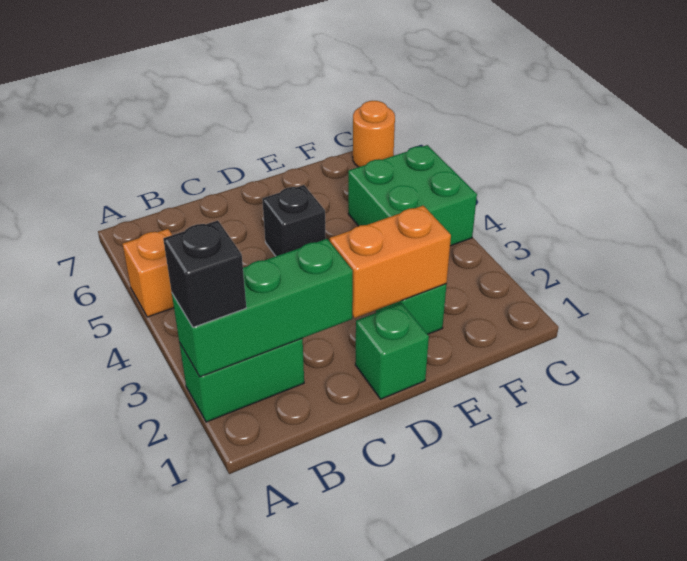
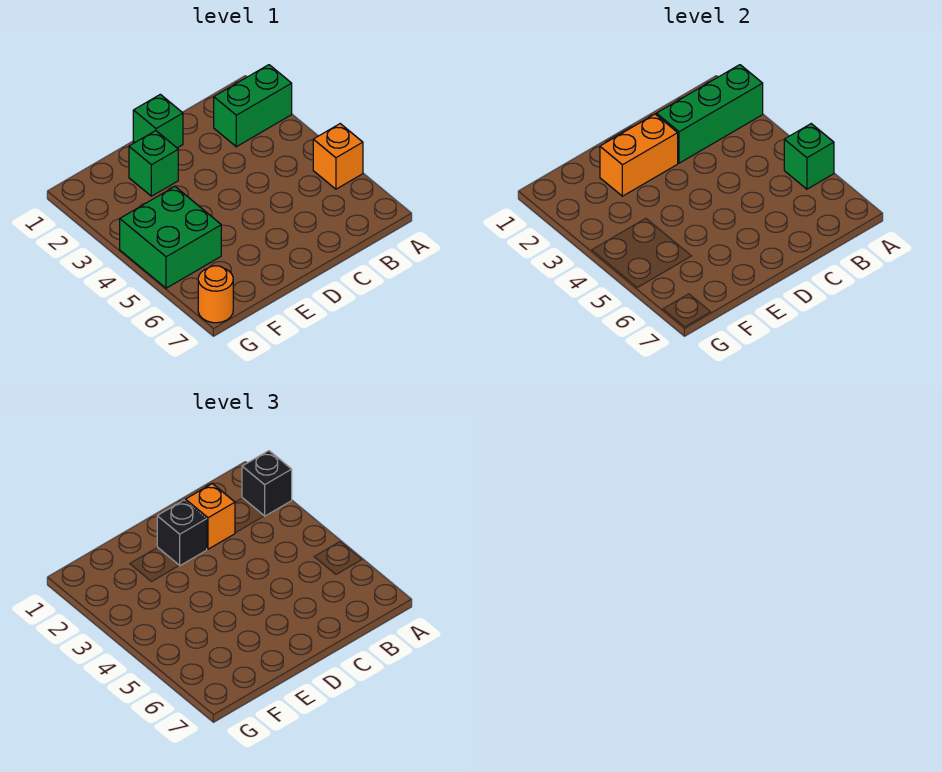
none -> green 1x1 brick [784,124,834,189]
none -> orange 1x1 brick [185,484,235,549]
black 1x1 brick [262,185,326,256] -> black 1x1 brick moved to [157,500,207,566]

